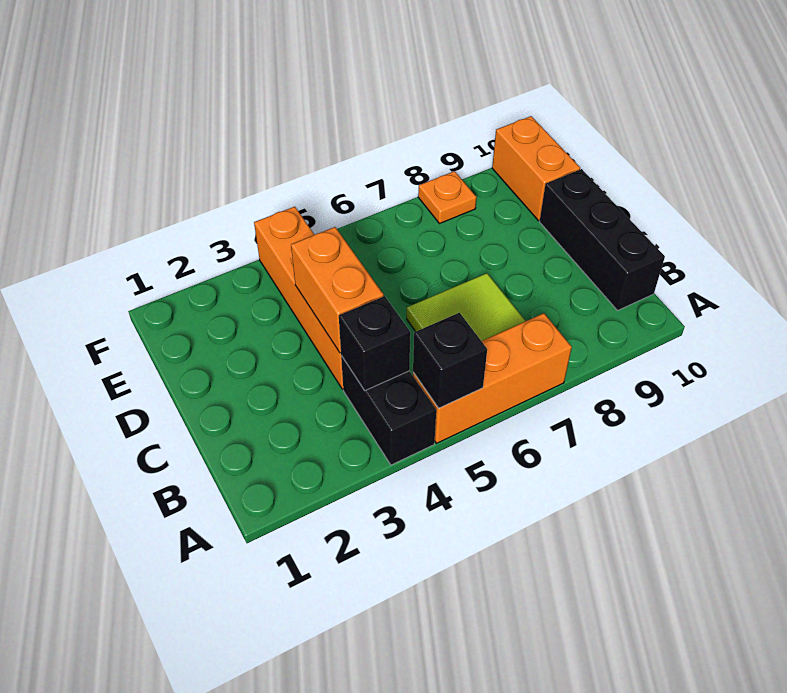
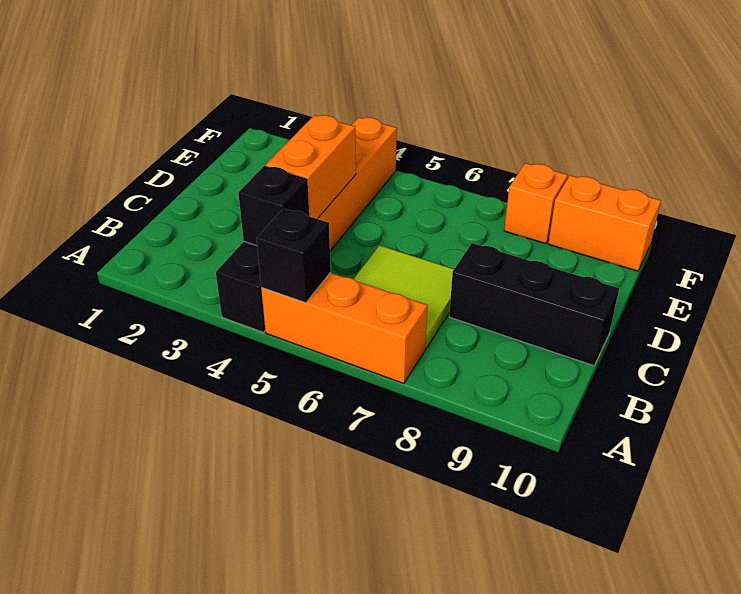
black 1x3 brick [540,169,665,310] -> black 1x3 brick turned to [449,243,619,366]
orange 1x2 brick [492,116,580,221] -> orange 1x2 brick turned to [548,175,661,271]
orange 1x1 plate [418,171,476,224] -> orange 1x1 brick [504,163,568,244]

